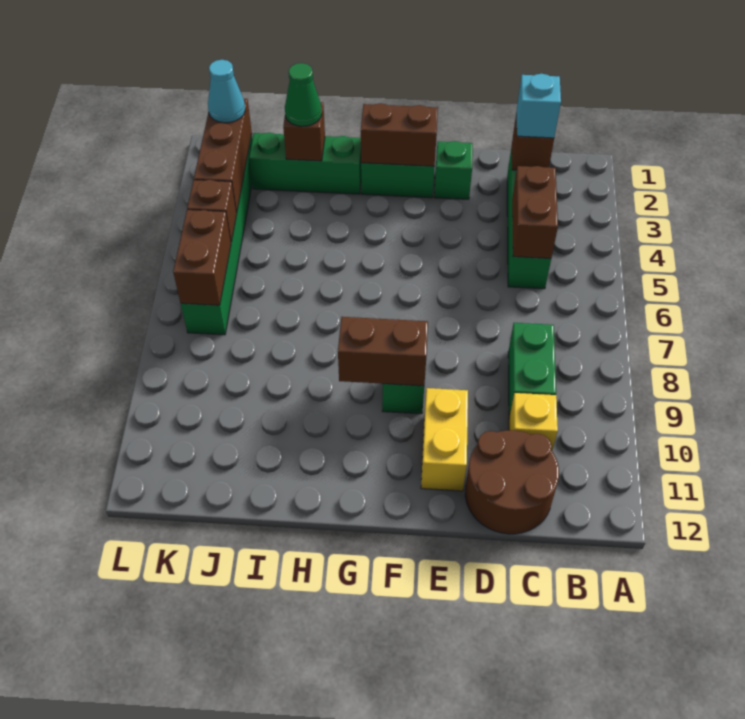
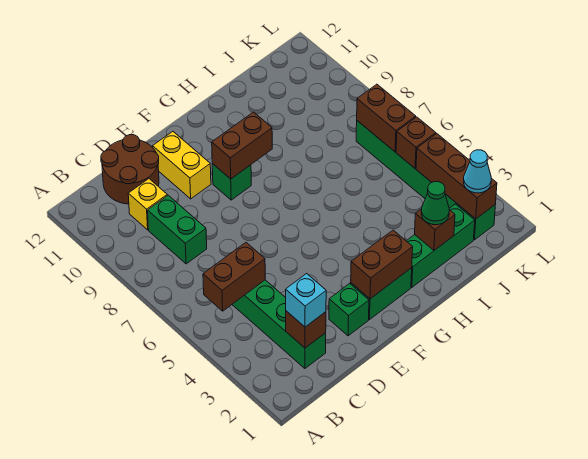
brown 1x2 brick [512,166,558,258] -> brown 1x2 brick turned to [203,243,265,311]

